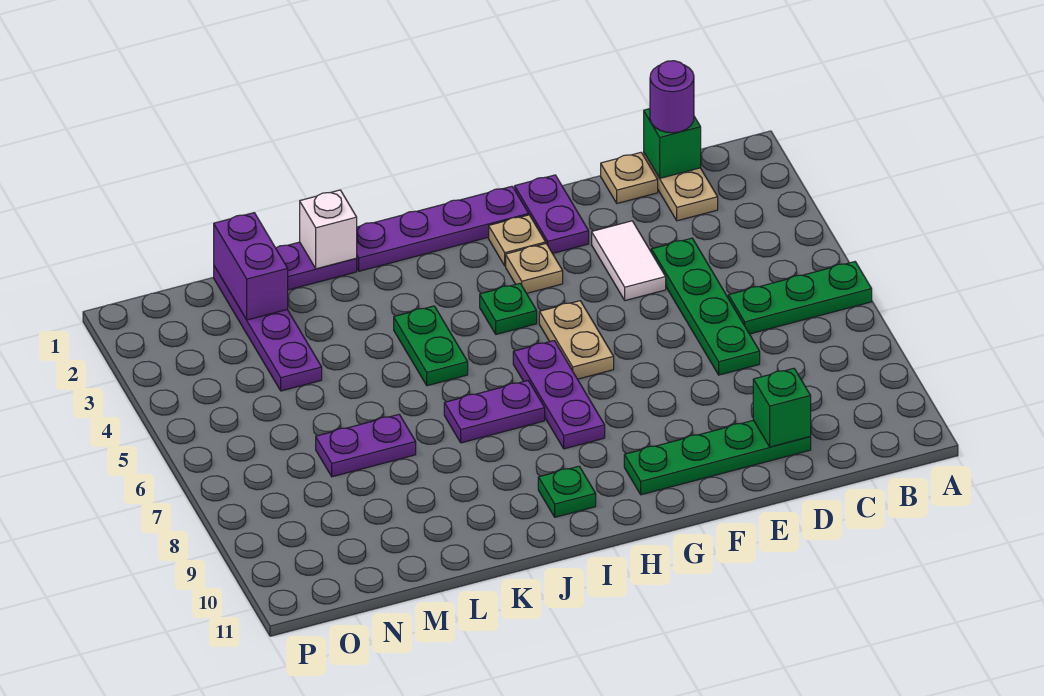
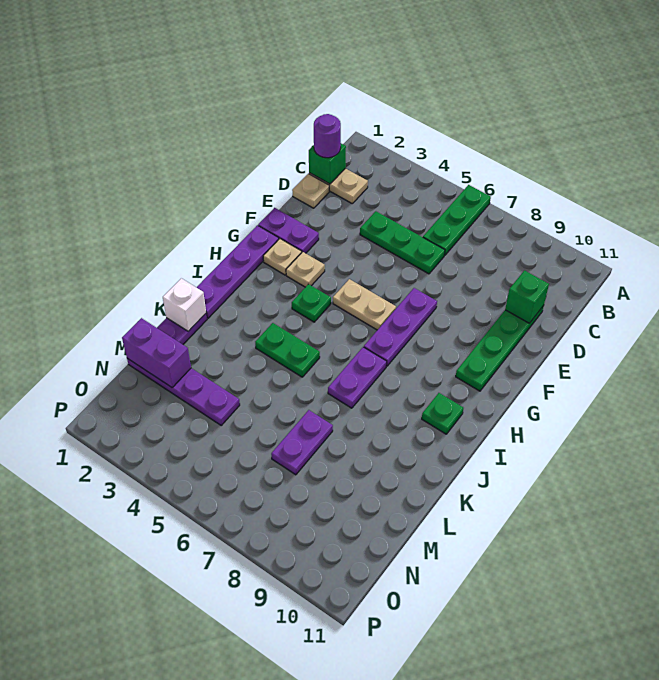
green 1x4 plate [651,238,760,375] -> green 1x3 plate [360,211,445,274]
white 1x2 tile [592,221,666,301] -> none
purple 1x3 plate [513,341,605,449] -> purple 1x3 plate turned to [364,288,437,366]

